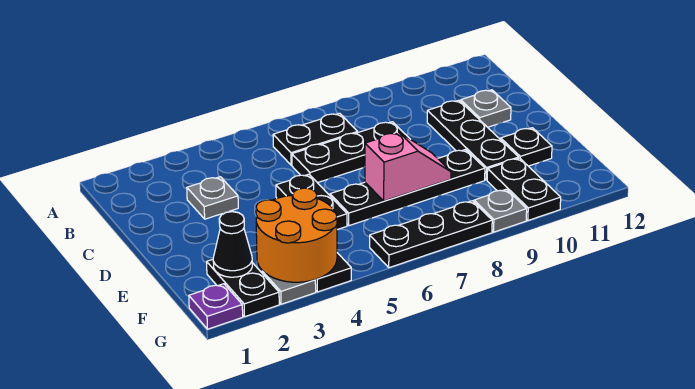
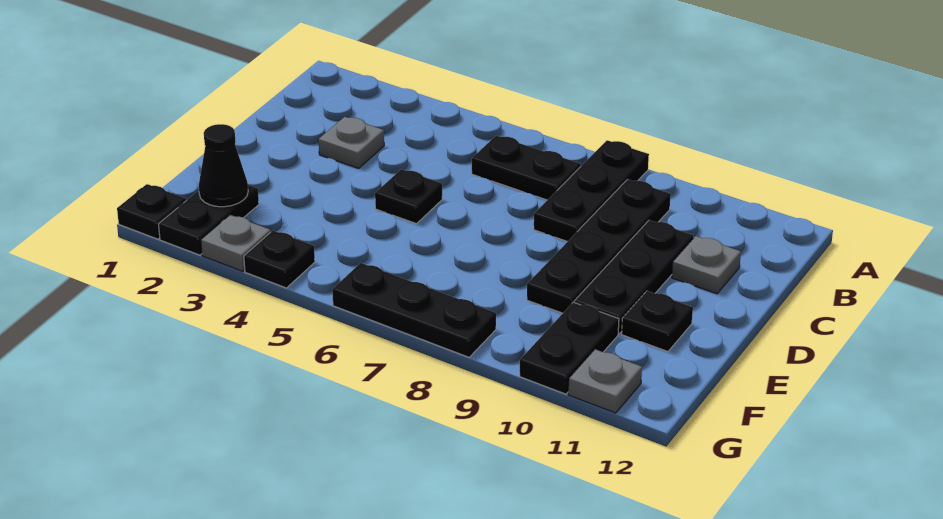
black 1x3 plate [292,122,410,183] -> black 1x3 plate turned to [534,140,649,242]
black 1x2 plate [276,174,347,230] -> black 1x1 plate [375,169,442,224]
black 1x4 plate [330,150,485,226] -> black 1x4 plate turned to [527,179,671,313]
pink 1x2 slope [365,132,451,201] -> none
orange 2x2 round brick [256,188,337,282] -> none
purple 1x1 plate [189,284,243,329] -> black 1x1 plate [117,184,186,239]
grey 1x1 plate [474,189,527,232] -> grey 1x1 plate moved to [568,349,642,413]

